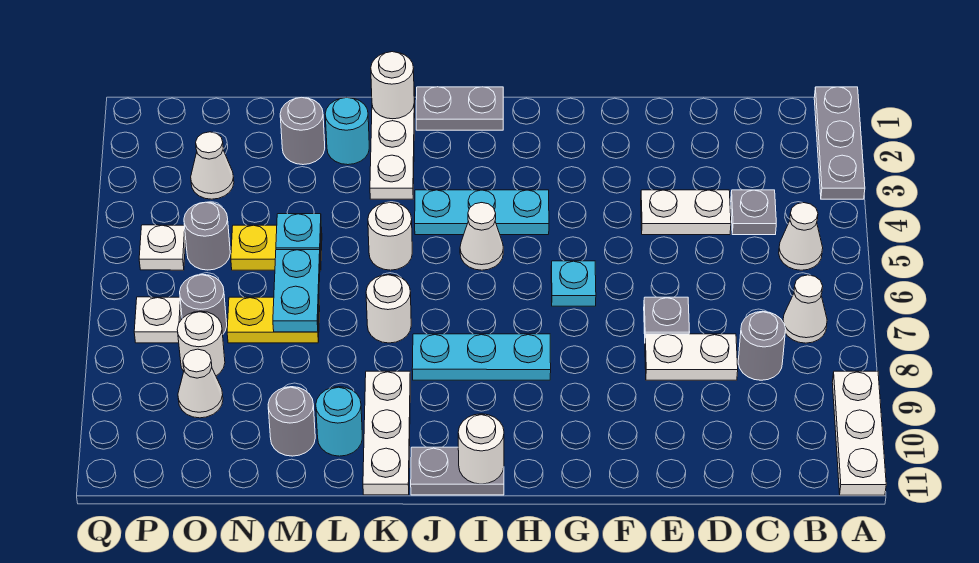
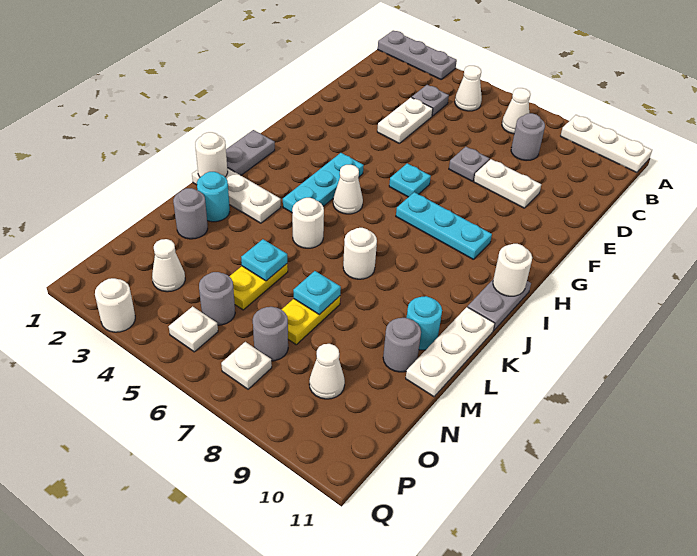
white 1x2 plate [645,334,738,380] -> white 1x2 plate turned to [474,159,541,208]
cyan 1x3 plate [412,334,551,380] -> cyan 1x3 plate turned to [396,192,492,260]
white 1x3 plate [363,371,410,495] -> white 1x3 plate turned to [406,307,495,397]
cyan 1x2 plate [273,250,320,332] -> cyan 1x1 plate [293,271,341,315]
white 1x1 round brick [177,311,225,376] -> white 1x1 round brick moved to [95,278,135,332]

